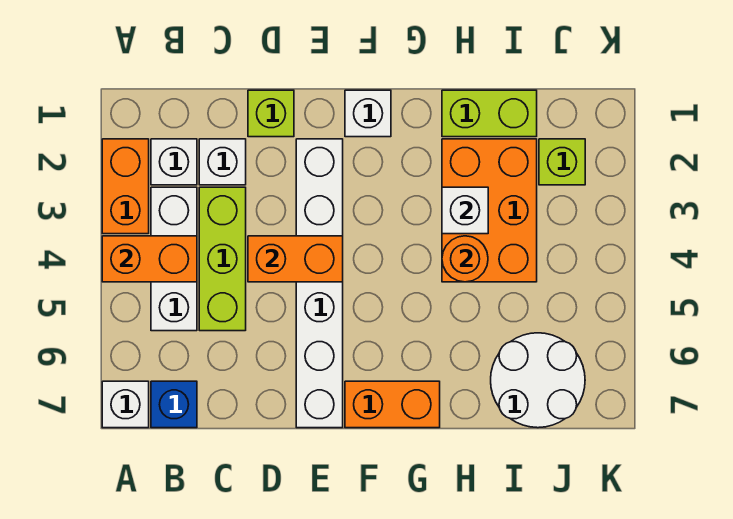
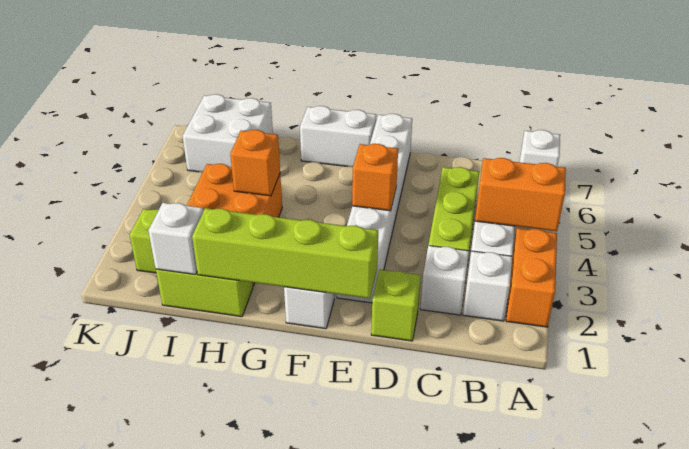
blue 1x1 brick [151,381,197,428] -> none
orange 1x2 brick [248,236,343,282] -> orange 1x1 brick [352,144,398,211]
none -> lime 1x4 brick [192,208,378,299]
orange 1x2 brick [345,381,440,428] -> white 1x2 brick [300,106,376,167]
white 1x1 brick [442,187,488,234] -> white 1x1 brick moved to [148,203,203,274]
orange 1x1 round brick [442,236,488,282] -> orange 1x1 brick [230,130,280,196]
white 2x2 round brick [491,333,585,428] -> white 2x2 brick [183,94,273,172]

